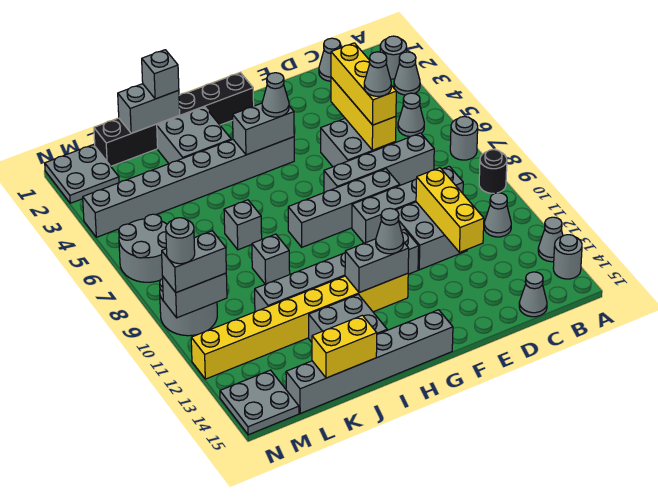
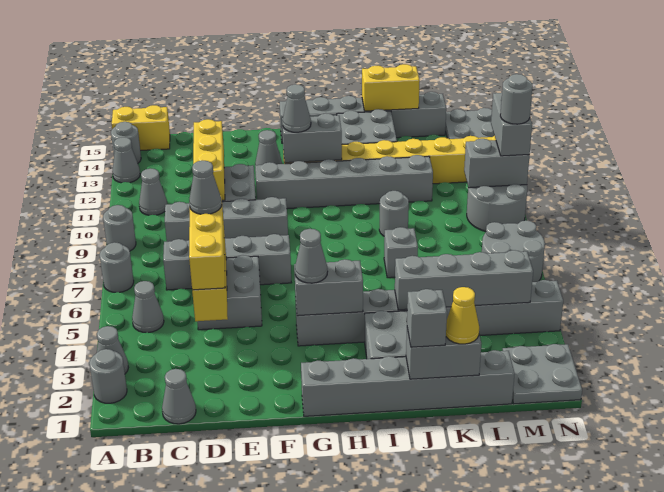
black 1x1 round brick [479,150,507,193] -> grey 1x1 round brick [103,205,136,251]
none -> yellow 1x2 brick [112,105,170,151]
grey 1x1 cone [519,272,547,317] -> grey 1x1 cone moved to [255,130,282,165]
grey 1x4 brick [288,169,400,247] -> grey 1x4 brick moved to [395,250,533,310]
black 1x6 brick [94,73,254,166] -> grey 1x6 brick [301,350,515,416]
grey 1x1 brick [252,234,290,284] -> grey 1x1 round brick [379,191,409,236]
none -> yellow 1x1 cone [446,287,479,344]
grey 1x2 brick [162,231,226,293] -> grey 1x2 brick turned to [491,93,532,156]

